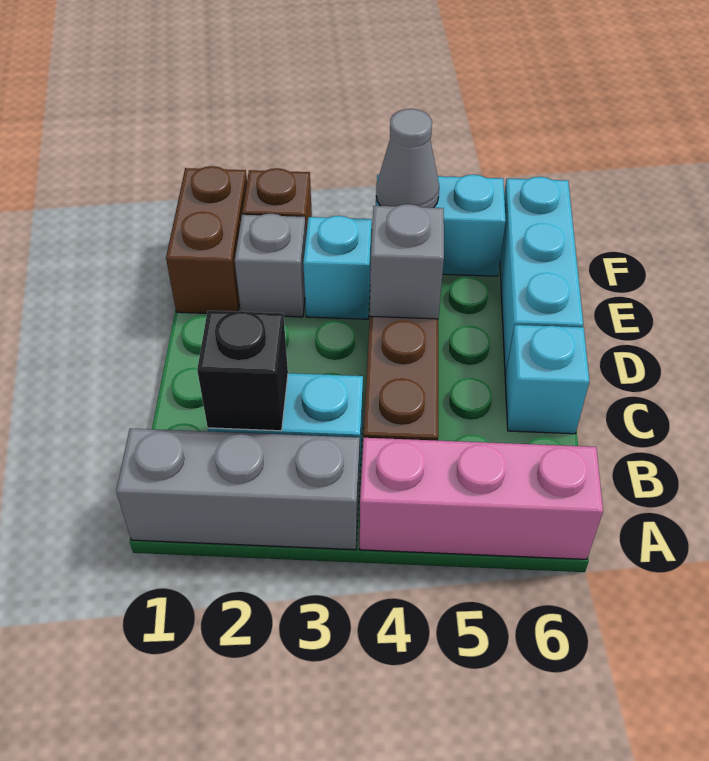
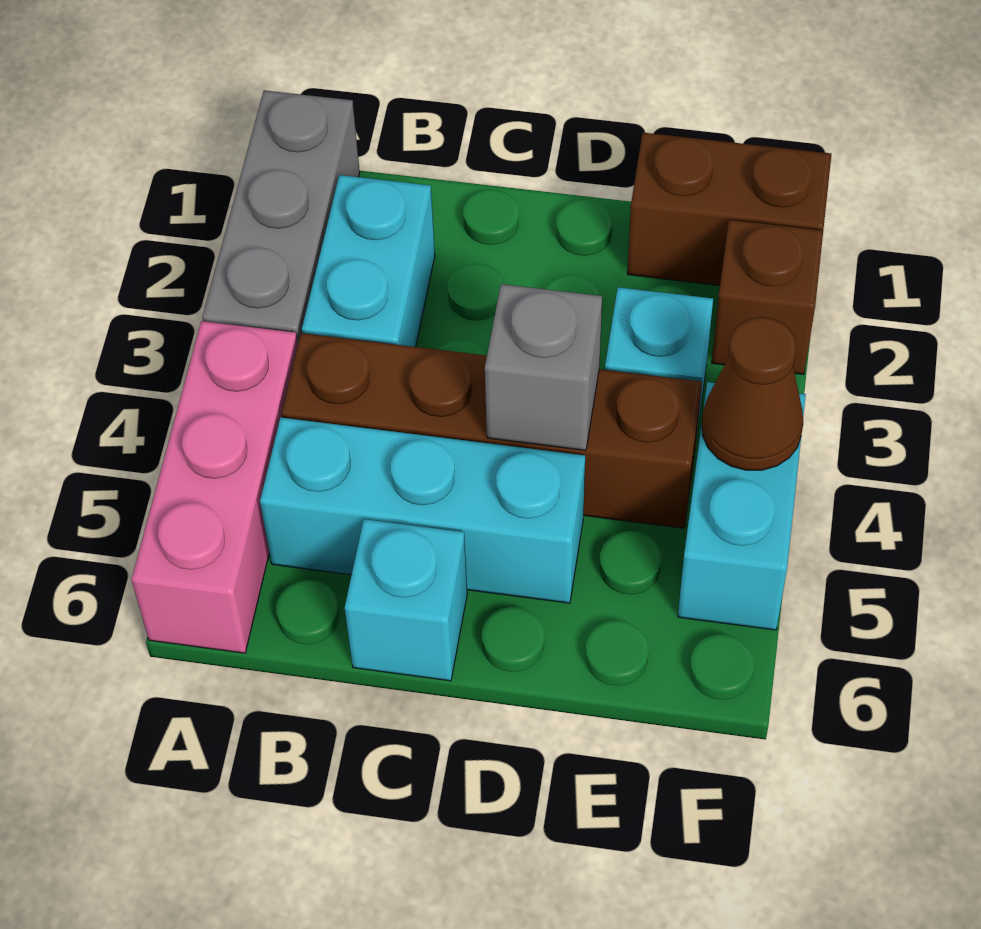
black 1x1 brick [197,311,288,431] -> none
cyan 1x3 brick [500,177,583,376] -> cyan 1x3 brick moved to [260,418,585,603]
grey 1x1 brick [235,213,306,317] -> none
grey 1x1 cone [376,109,439,208] -> brown 1x1 cone [702,317,803,470]

